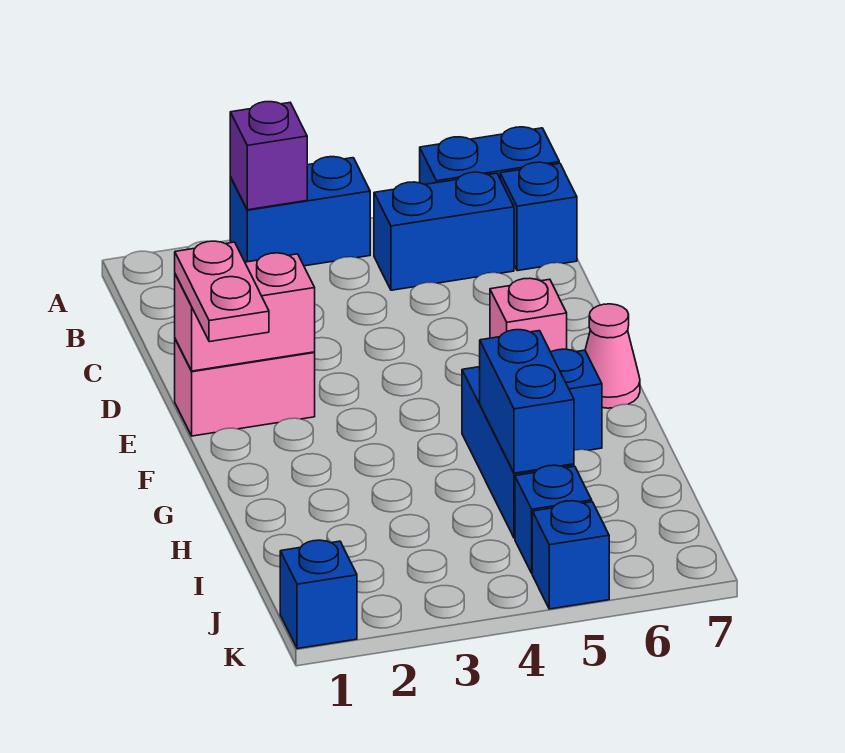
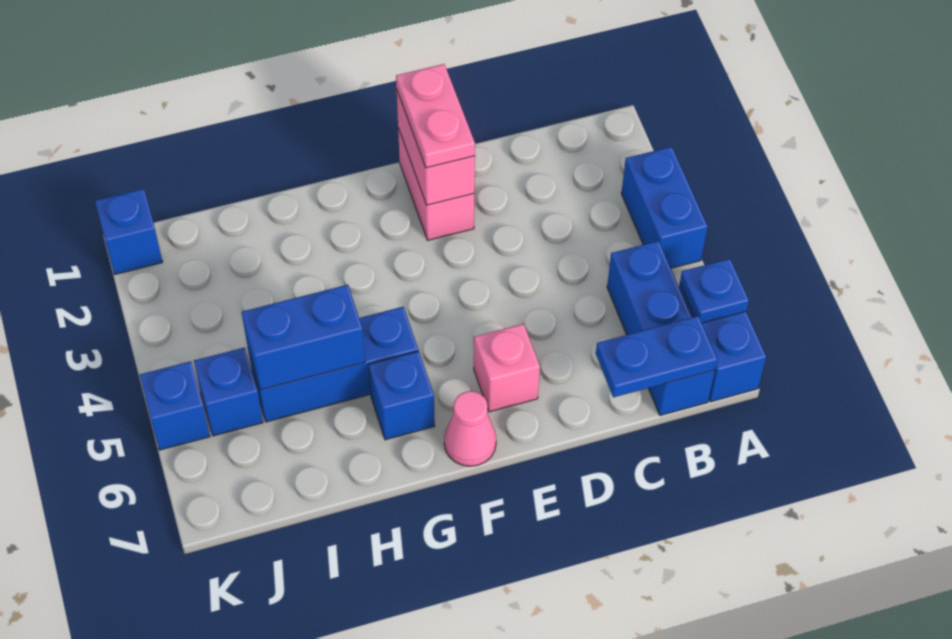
purple 1x1 brick [230,102,307,210] -> none
none -> blue 1x1 plate [680,259,749,323]
none -> blue 1x2 plate [596,316,717,397]
pink 1x2 plate [175,241,269,342] -> pink 1x2 plate turned to [396,64,475,168]

